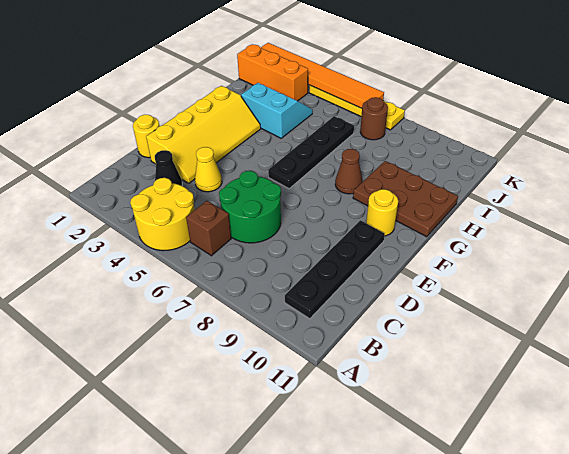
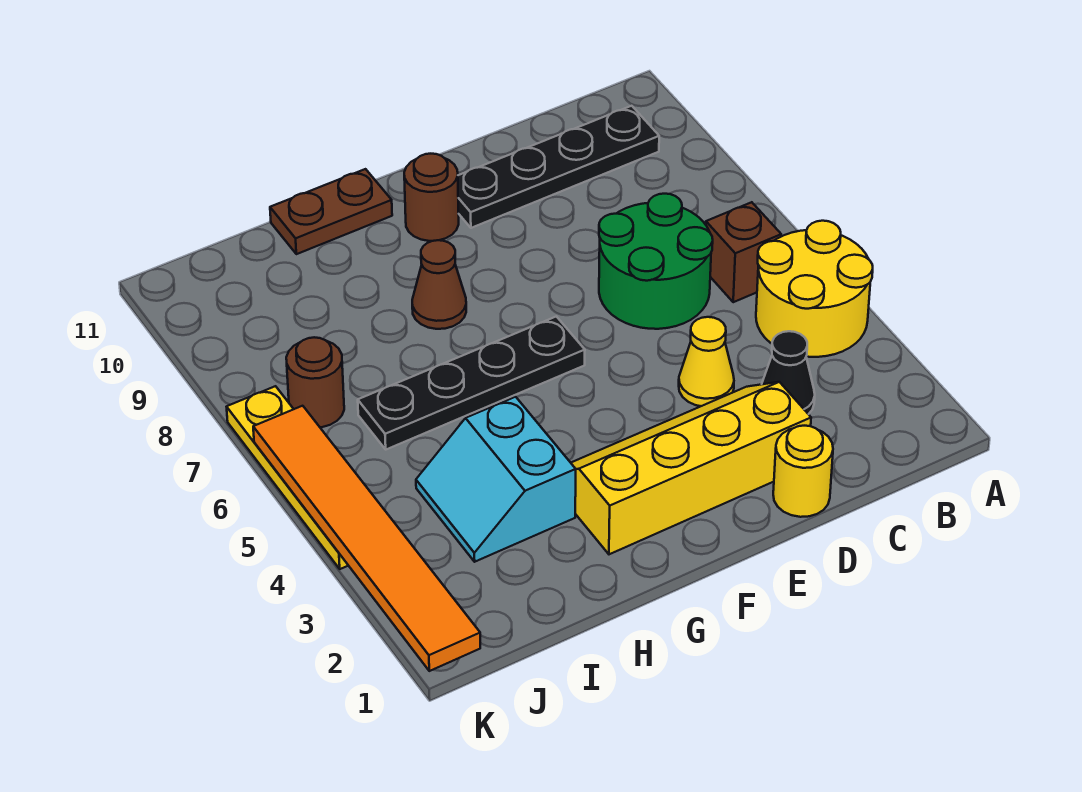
yellow 1x1 round brick [366,189,398,236] -> brown 1x1 round brick [404,154,459,241]
brown 2x3 plate [353,161,458,237] -> brown 1x2 plate [270,169,392,254]
orange 1x3 brick [237,45,308,101] -> none

